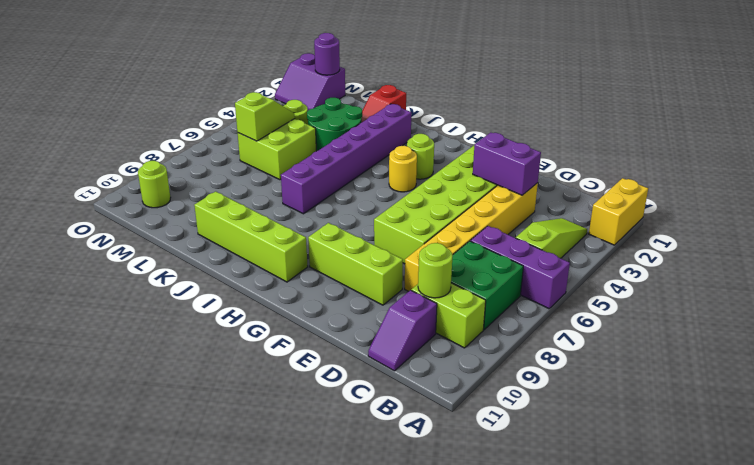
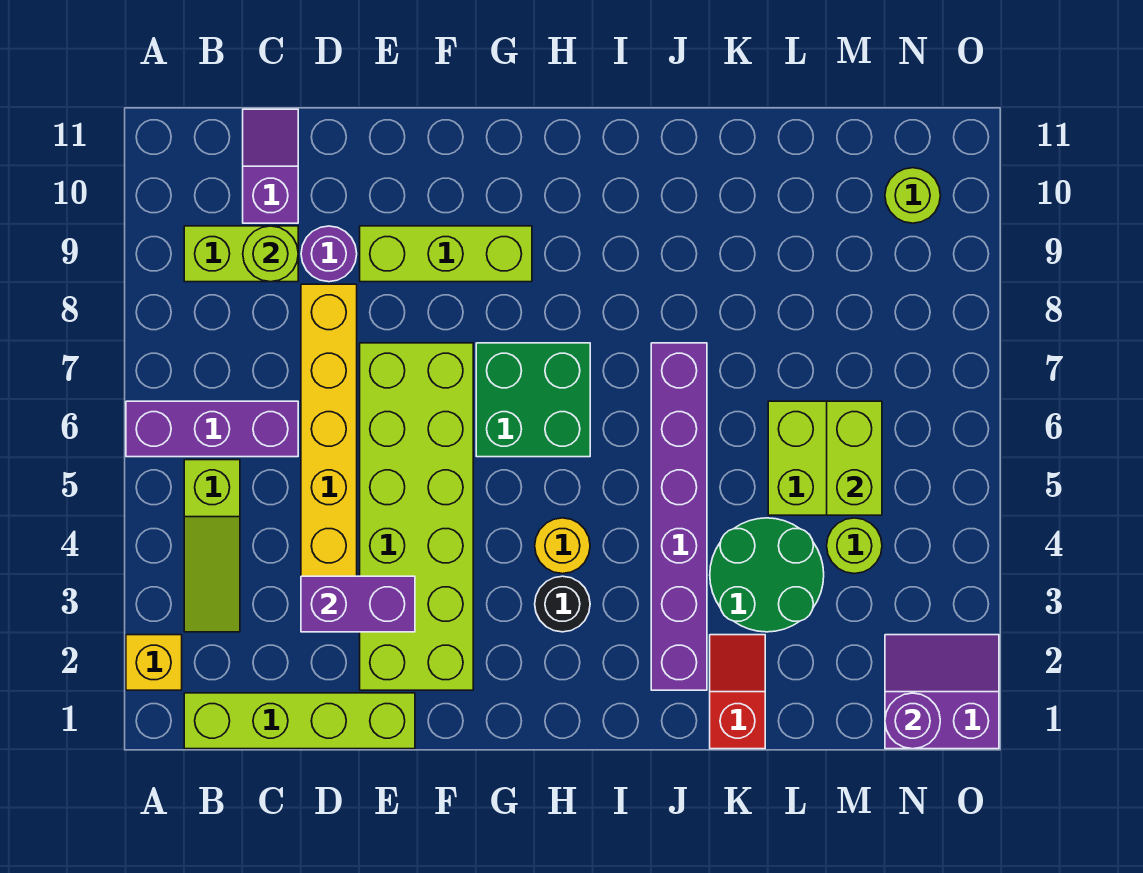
yellow 1x2 brick [589,178,648,245] -> yellow 1x1 brick [126,635,182,690]
green 2x2 brick [451,241,523,330] -> green 2x2 brick moved to [476,343,590,457]
none -> purple 1x1 round brick [301,226,357,282]
lime 1x1 round brick [407,134,434,179] -> black 1x1 round brick [535,576,590,632]
lime 1x4 brick [194,191,308,282] -> lime 1x4 brick moved to [184,693,415,749]
lime 1x2 slope [235,92,295,141] -> lime 1x2 brick [827,401,882,515]

